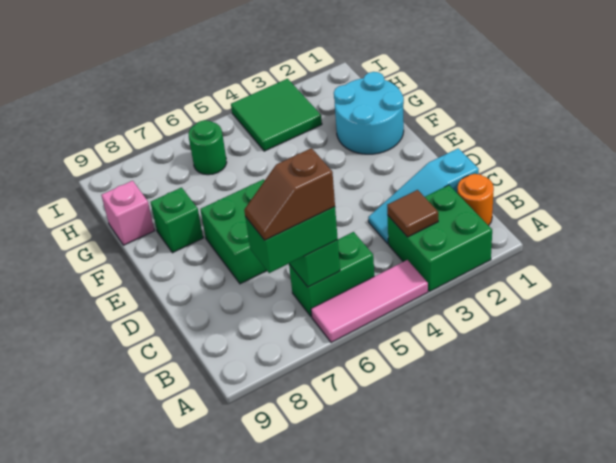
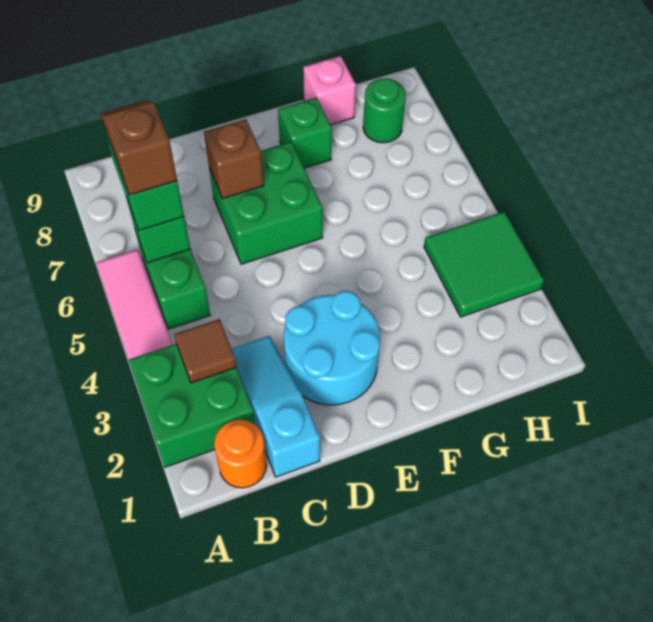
none -> brown 1x1 brick [204,119,264,199]
cyan 2x2 round brick [334,72,404,154] -> cyan 2x2 round brick moved to [284,291,380,405]
green 1x1 round brick [188,120,227,175] -> green 1x1 round brick moved to [363,78,406,143]

